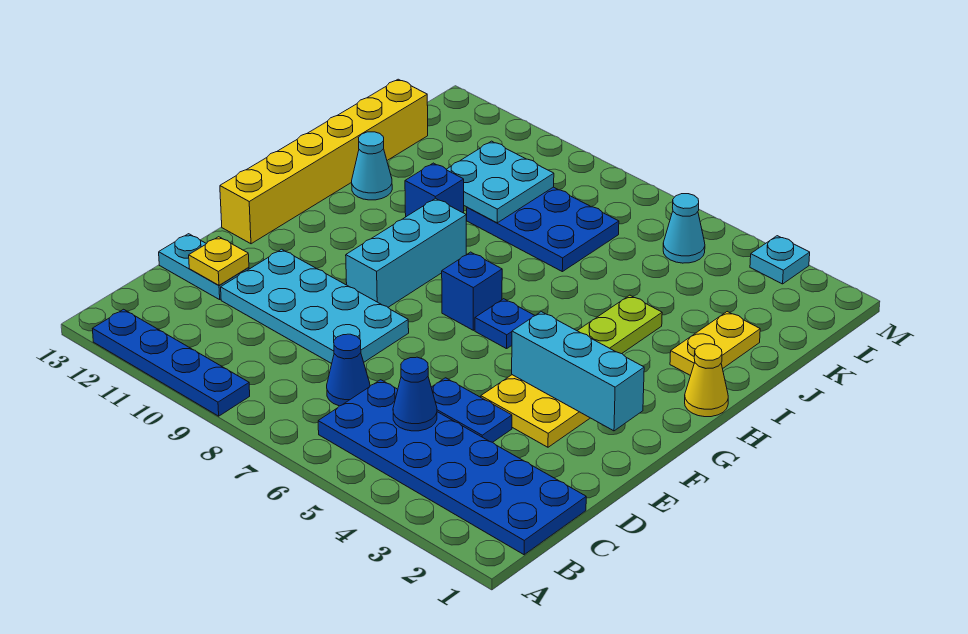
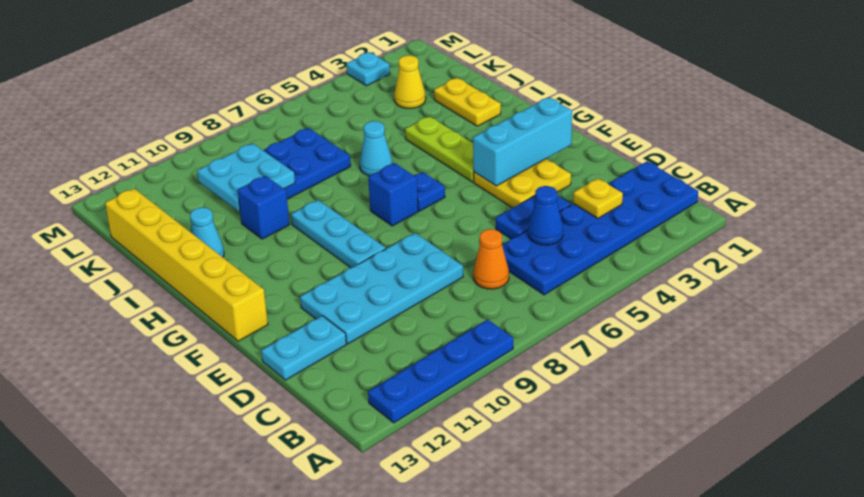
blue 1x1 cone [327,334,370,406] -> orange 1x1 cone [473,229,509,289]
yellow 1x1 plate [189,237,249,285] -> yellow 1x1 plate moved to [573,178,623,218]
cyan 1x3 brick [346,198,466,307] -> cyan 1x3 plate [291,200,386,268]
yellow 1x1 cone [685,344,728,417] -> yellow 1x1 cone moved to [394,56,426,108]
cyan 1x1 cone [663,194,705,263] -> cyan 1x1 cone moved to [359,121,393,176]

